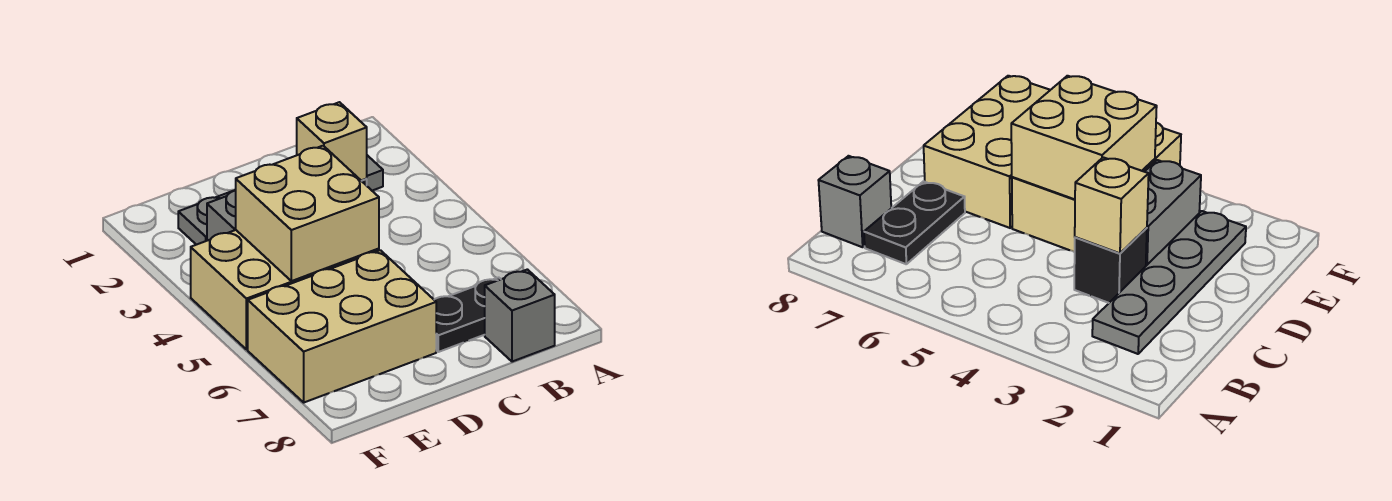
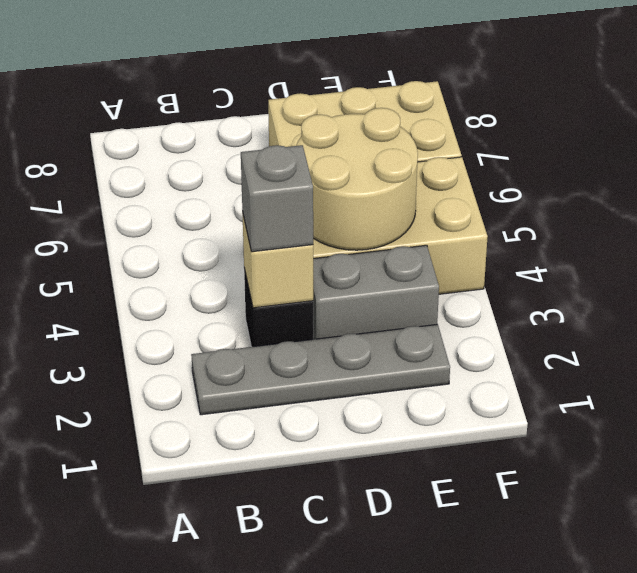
black 1x2 plate [434,277,501,352] -> none
grey 1x1 brick [485,269,555,362] -> grey 1x1 brick moved to [241,145,313,252]
tan 2x2 brick [236,146,379,281] -> tan 2x2 round brick [296,108,418,250]

